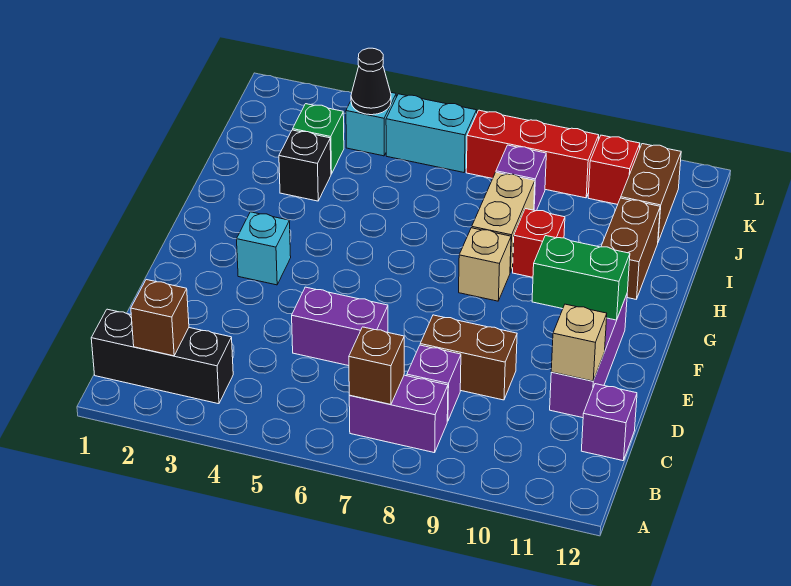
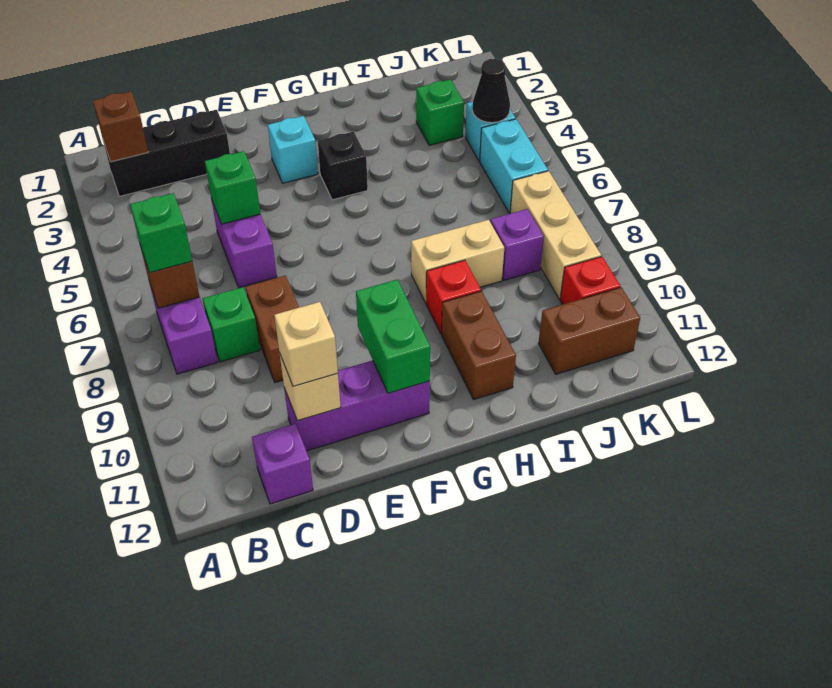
black 1x3 brick [91,309,233,404] -> black 1x3 brick turned to [103,110,230,196]
none -> green 1x1 brick [130,193,192,273]
purple 1x1 brick [407,345,461,421] -> green 1x1 brick [202,287,260,362]
none -> green 1x1 brick [205,151,260,224]
tan 1x1 brick [459,228,511,301] -> tan 1x1 brick moved to [274,302,338,386]
brown 1x2 brick [601,198,660,299] -> brown 1x2 brick turned to [442,291,516,400]
black 1x1 brick [279,130,331,201] -> black 1x1 brick moved to [318,131,368,200]
red 1x3 brick [466,110,599,198] -> tan 1x3 brick [510,171,601,299]

